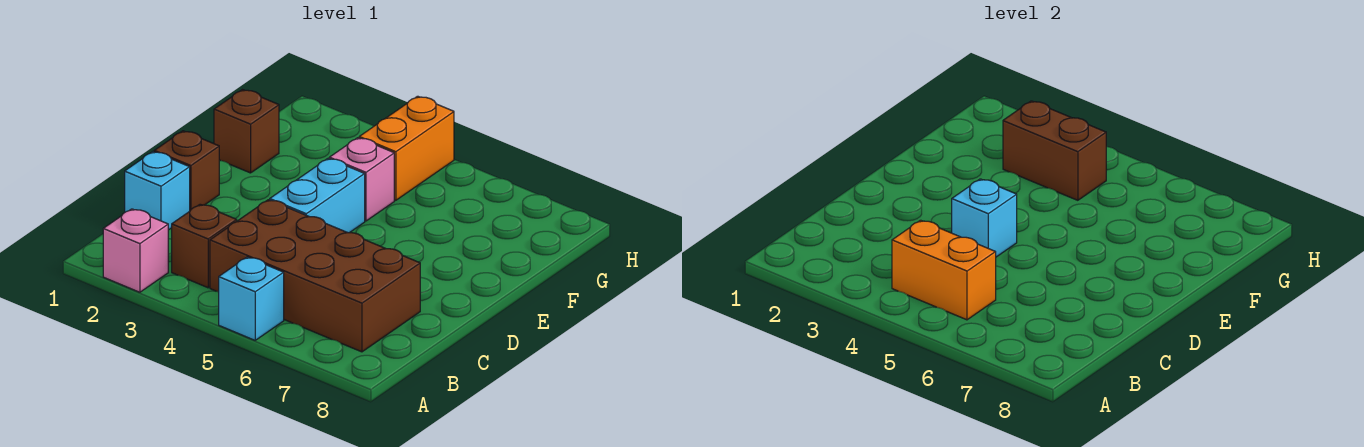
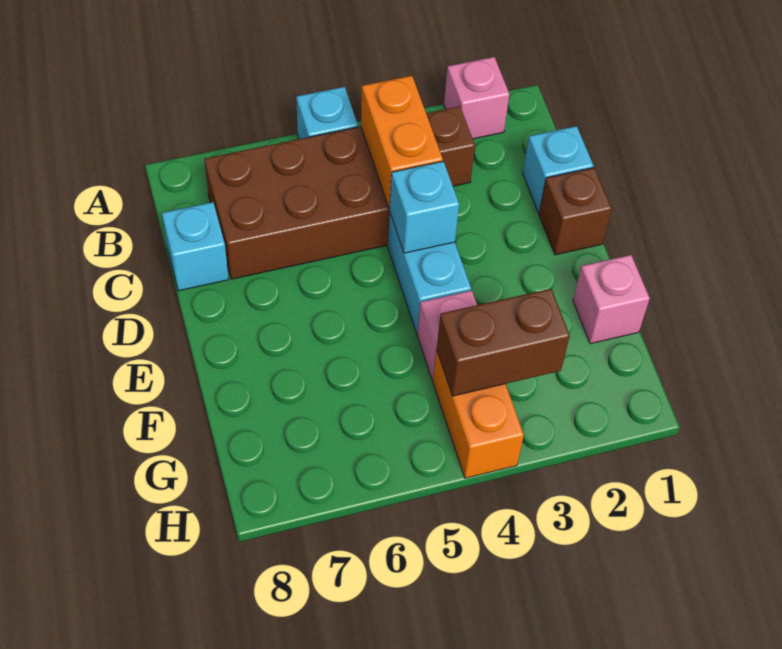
orange 1x2 brick [892,220,996,320] -> orange 1x2 brick turned to [361,76,443,209]
none -> cyan 1x1 brick [162,202,229,291]
brown 1x1 brick [214,90,279,173] -> pink 1x1 brick [573,255,650,344]

